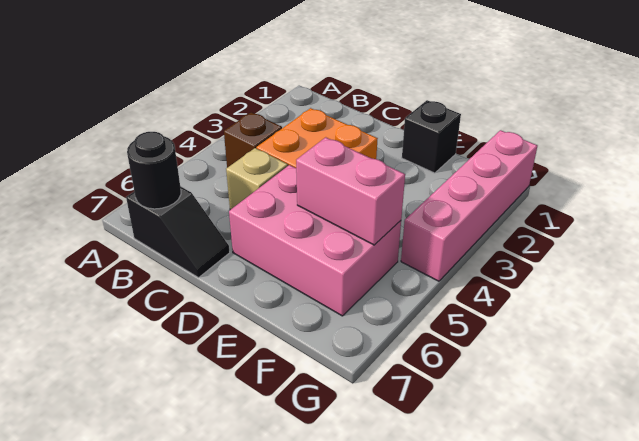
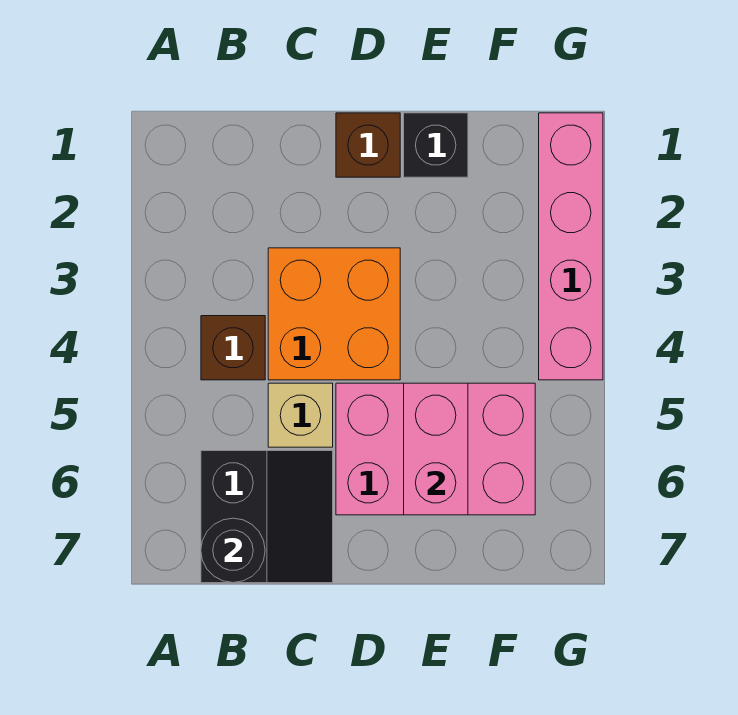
black 1x2 slope [126,186,230,278] -> black 2x2 slope [201,451,333,583]
none -> brown 1x1 brick [336,113,400,177]
pink 1x2 brick [296,137,405,245] -> pink 1x2 brick turned to [404,383,468,515]

